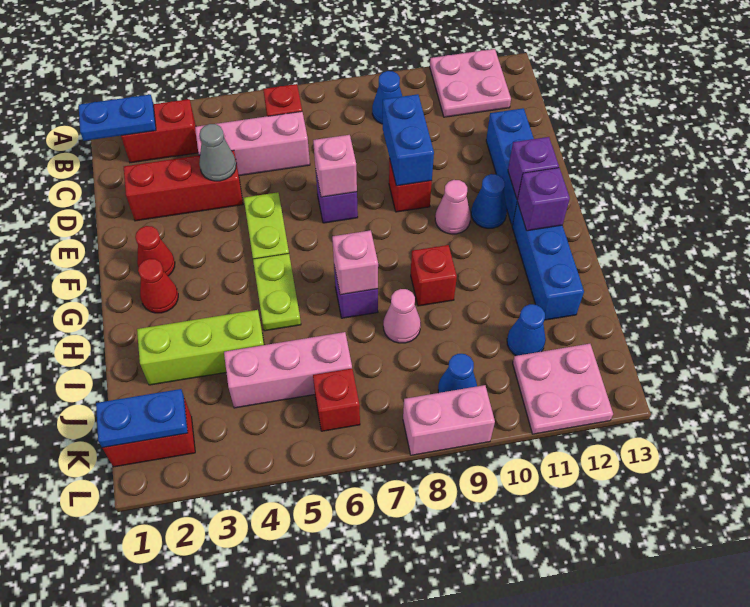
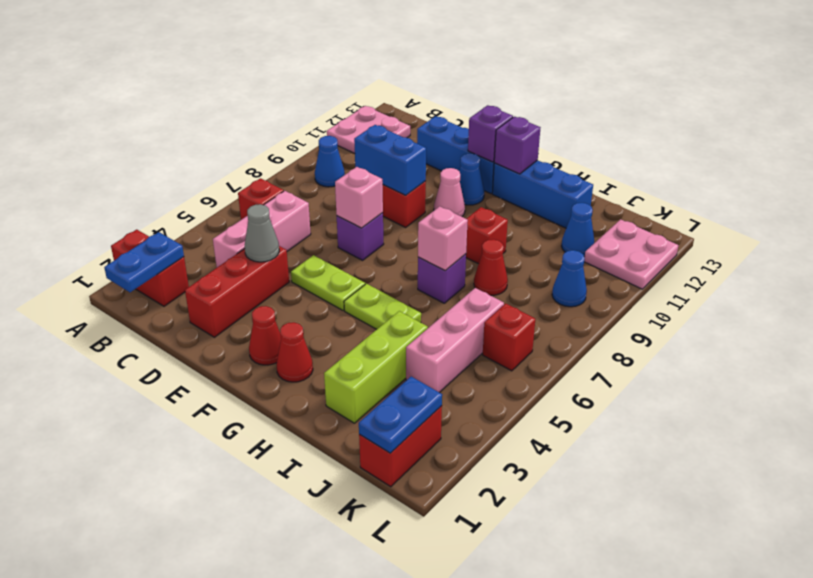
red 1x2 brick [121,99,198,163] -> red 1x2 brick turned to [111,230,189,306]
pink 1x1 cone [383,289,421,343] -> red 1x1 cone [474,239,508,295]
pink 1x2 brick [403,385,495,455] -> none

